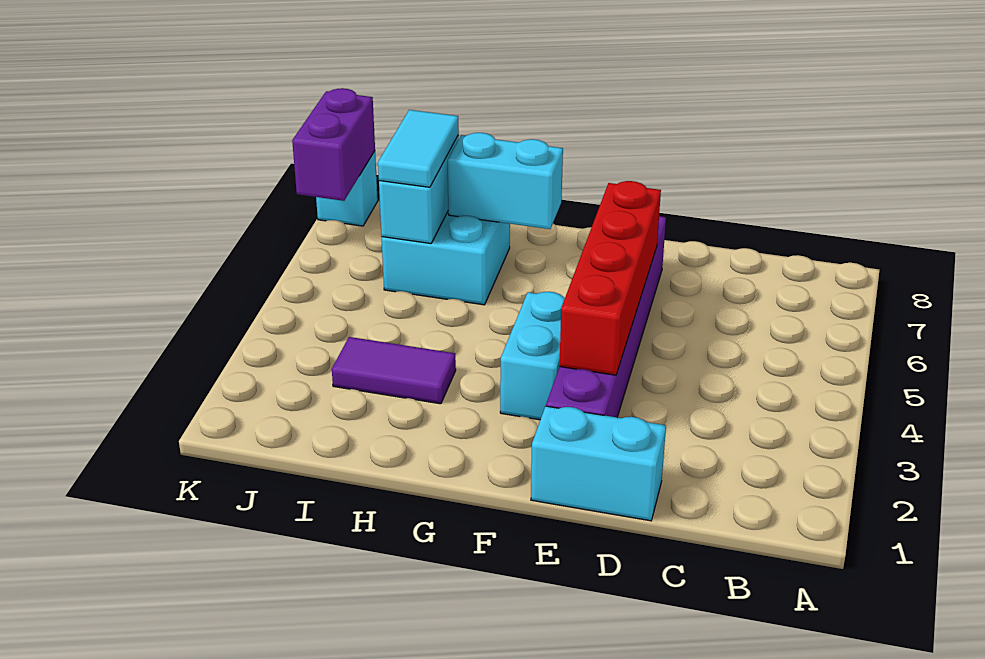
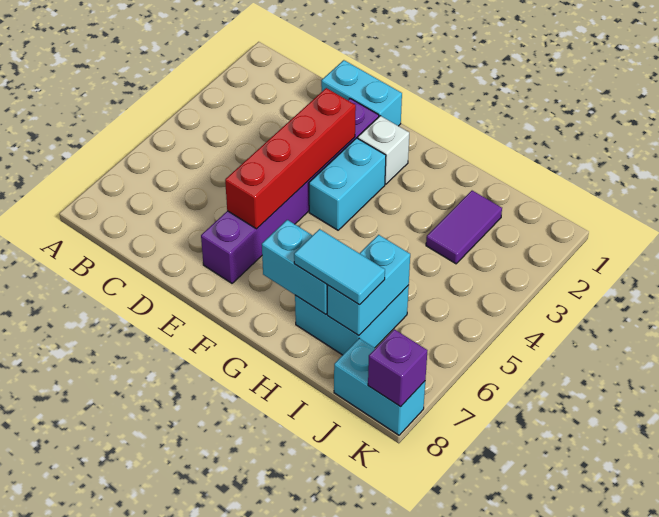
none -> white 1x1 brick [358,116,409,184]
purple 1x2 tile [332,337,456,404] -> purple 1x2 tile turned to [426,191,502,264]
cyan 1x2 tile [378,110,459,187] -> cyan 1x2 tile turned to [294,229,385,305]
purple 1x2 brick [292,88,375,201] -> purple 1x1 brick [368,329,428,407]
cyan 1x1 brick [316,151,378,226] -> cyan 1x2 brick [334,338,425,435]

